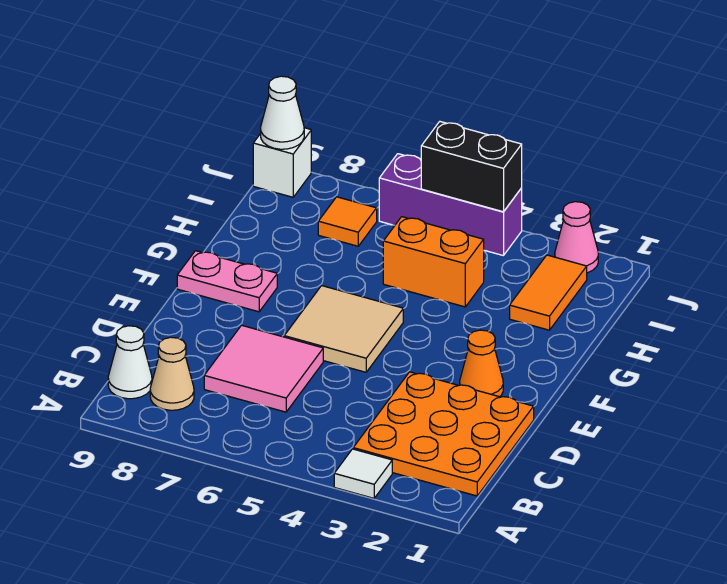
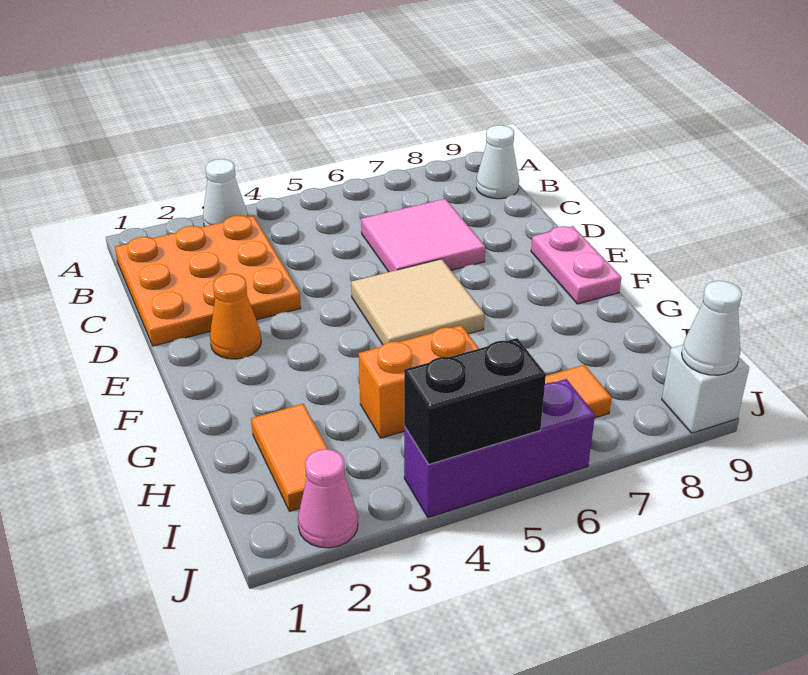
white 1x1 tile [334,449,392,498] -> white 1x1 cone [203,159,248,226]
tan 1x1 cone [150,337,194,410] -> none
pink 1x2 plate [177,251,277,312] -> pink 1x2 plate turned to [531,226,621,304]

